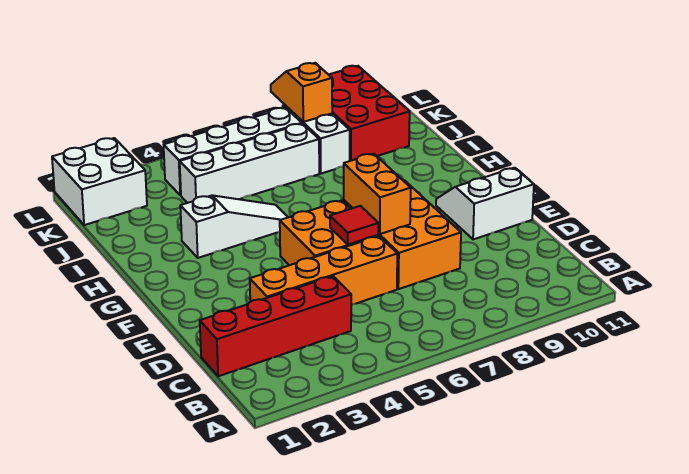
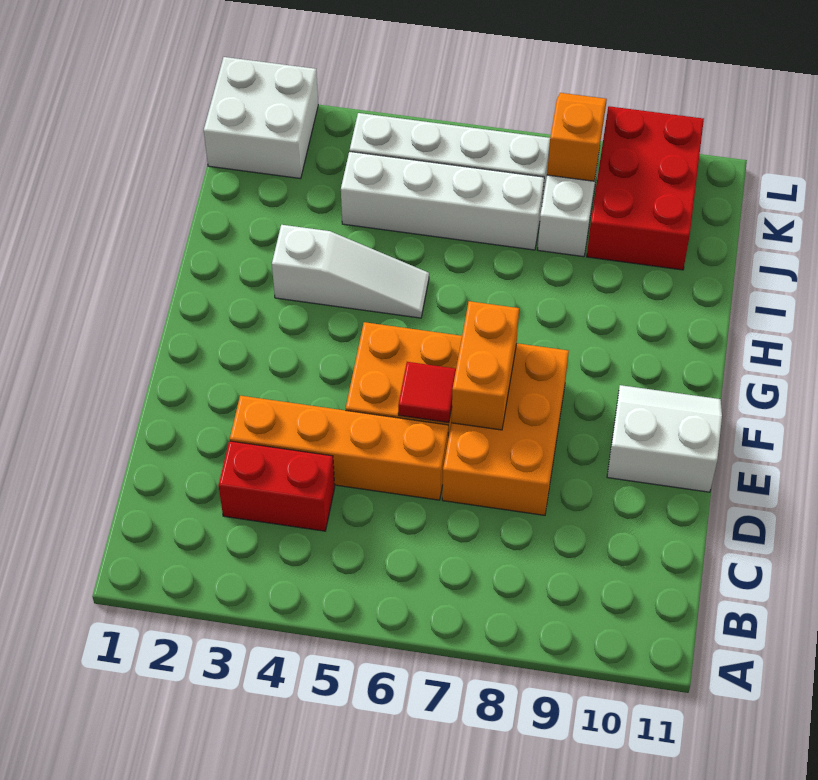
red 1x4 brick [200,276,351,376] -> red 1x2 brick [219,441,335,531]

